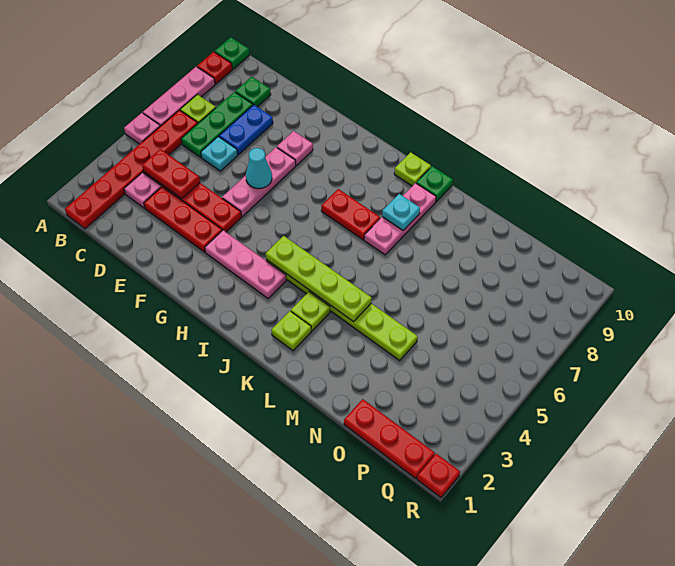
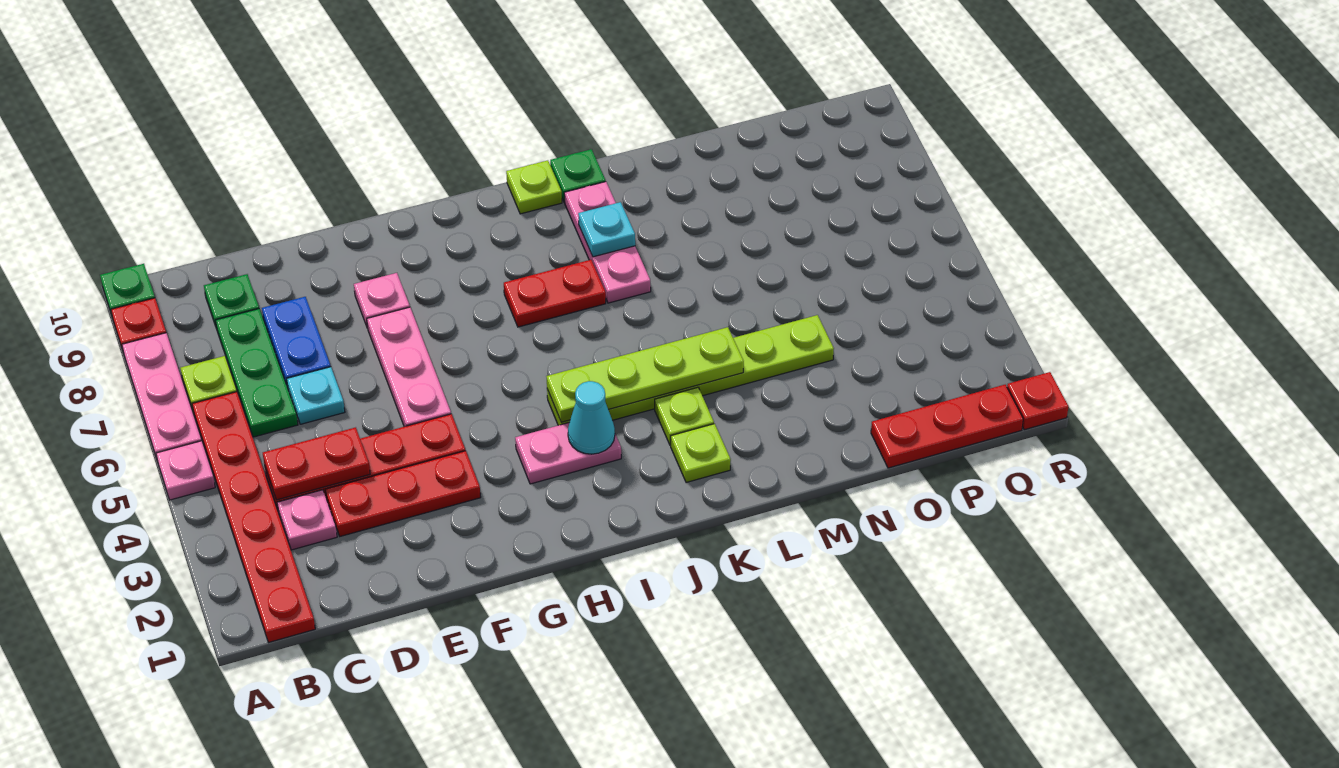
cyan 1x1 cone [246,148,272,189] -> cyan 1x1 cone moved to [568,381,615,454]
pink 1x3 plate [205,230,286,298] -> pink 1x2 plate [515,423,621,484]

